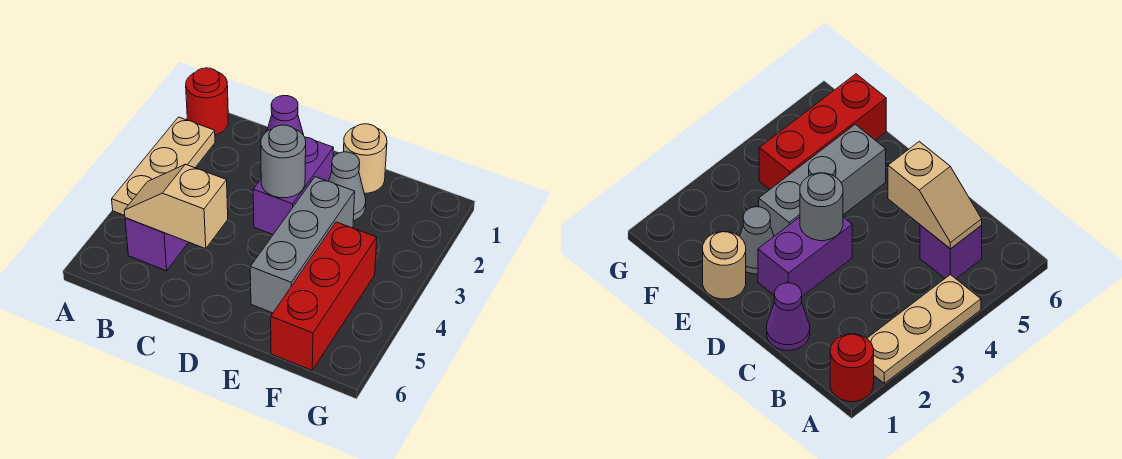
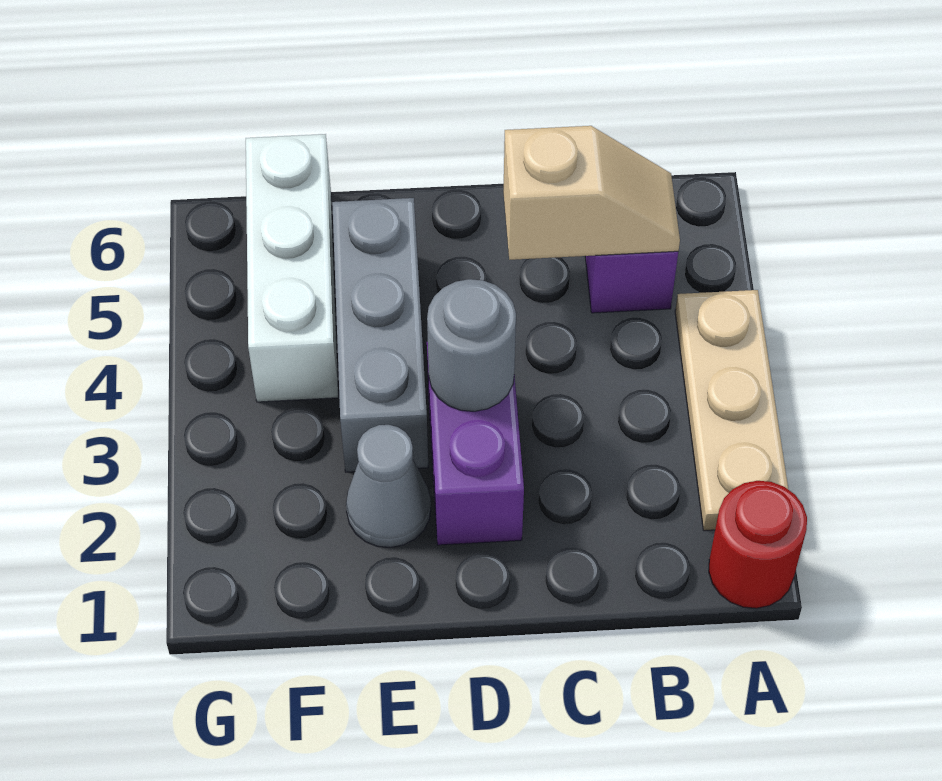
purple 1x1 cone [267,96,303,134] -> none
tan 1x1 round brick [344,124,387,193] -> none
red 1x3 brick [271,222,377,370] -> white 1x3 brick [246,134,338,402]

